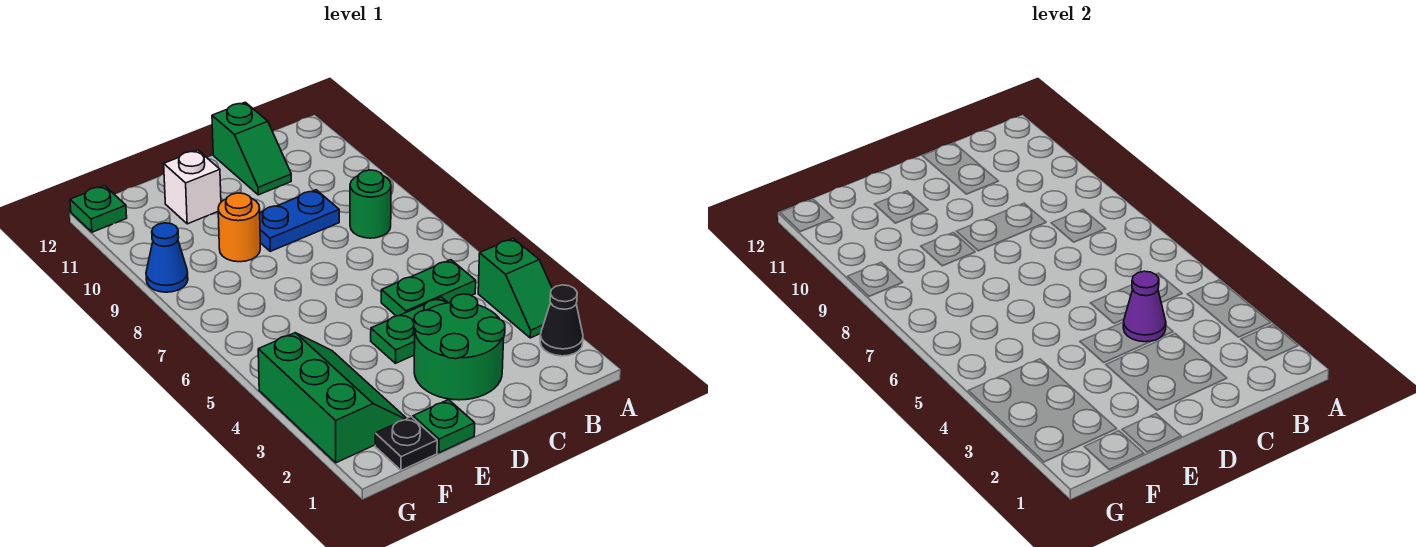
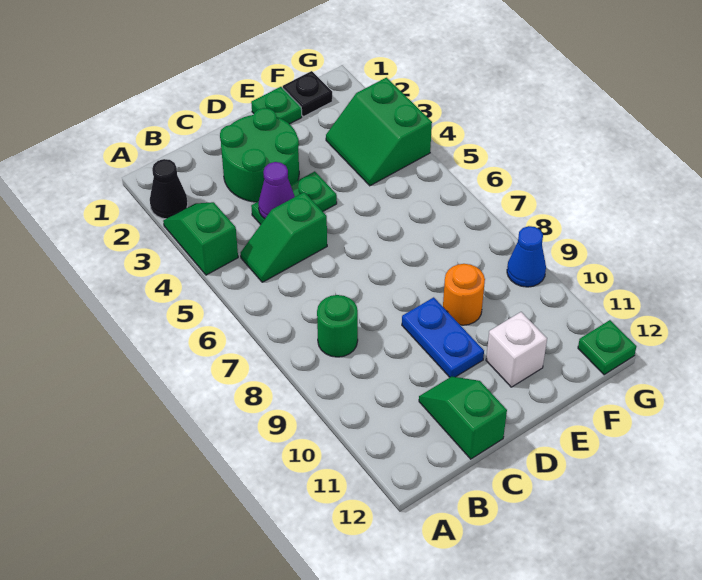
green 1x2 plate [381,260,476,316] -> green 1x2 slope [241,192,327,282]
blue 1x2 plate [260,190,339,251] -> blue 1x2 plate turned to [402,297,484,377]
green 2x3 slope [258,333,407,463] -> green 2x2 slope [326,78,432,186]

